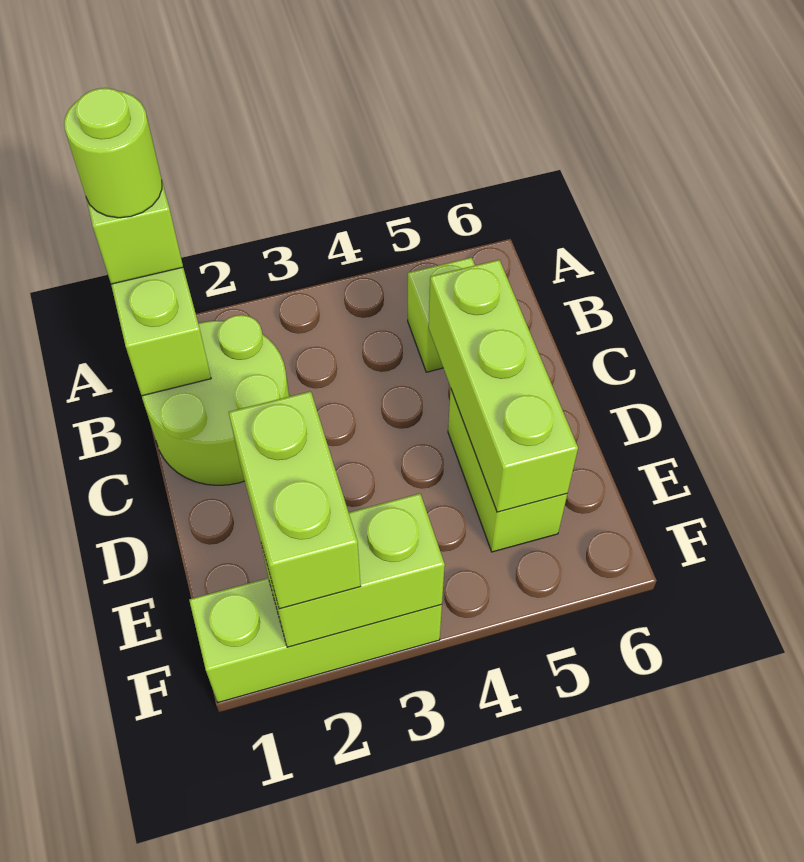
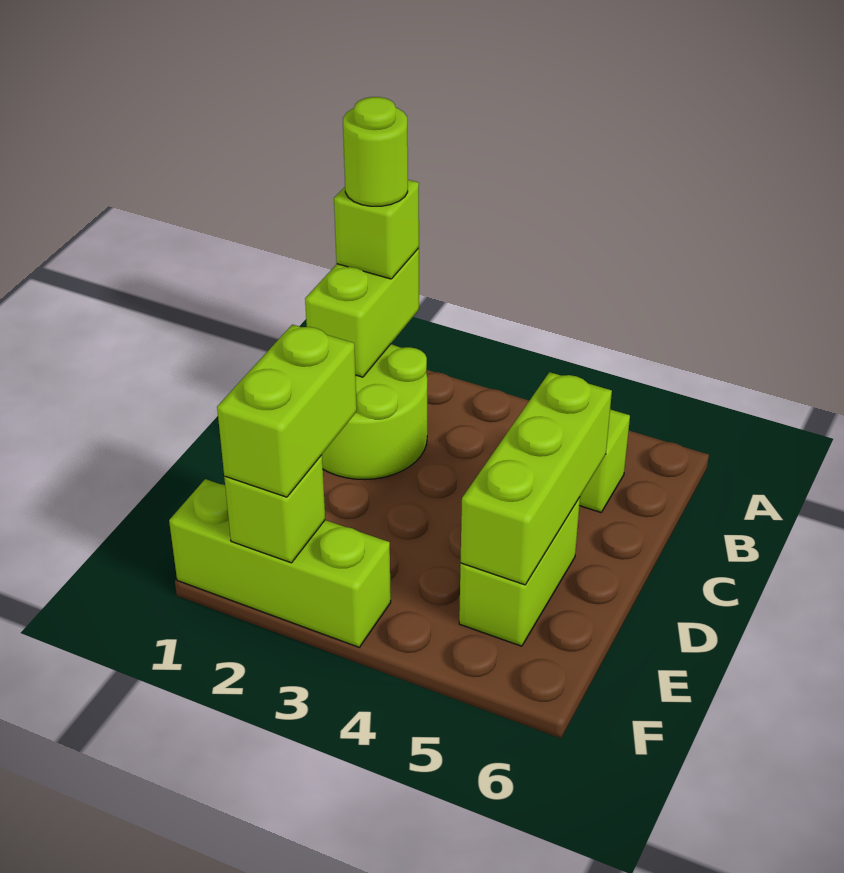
lime 1x2 brick [260,494,445,647] -> lime 1x1 brick [224,455,325,563]

